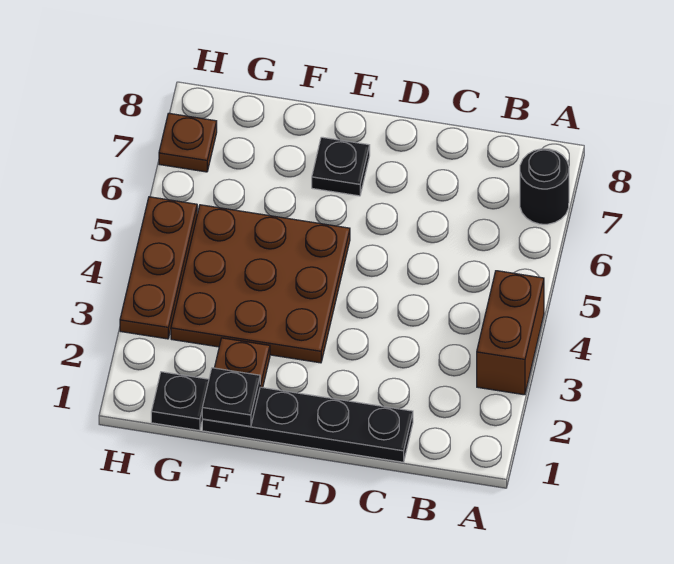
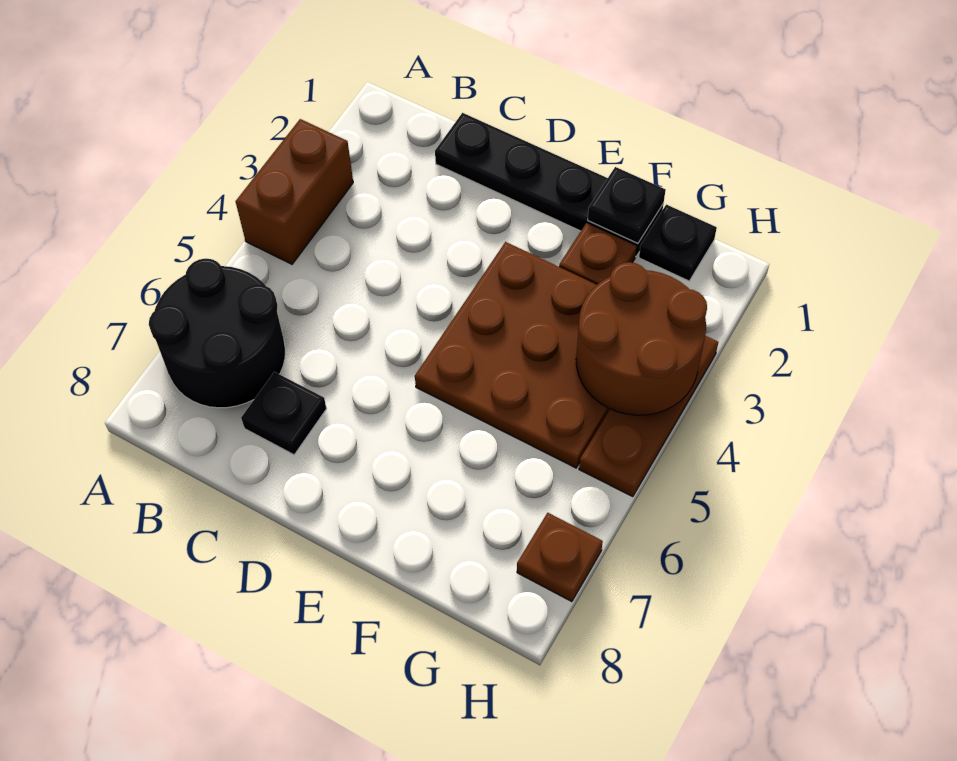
black 1x1 round brick [520,149,569,224] -> black 2x2 round brick [149,259,285,408]
black 1x1 plate [312,137,370,196] -> black 1x1 plate moved to [241,372,327,455]
none -> brown 2x2 round brick [576,262,707,415]

